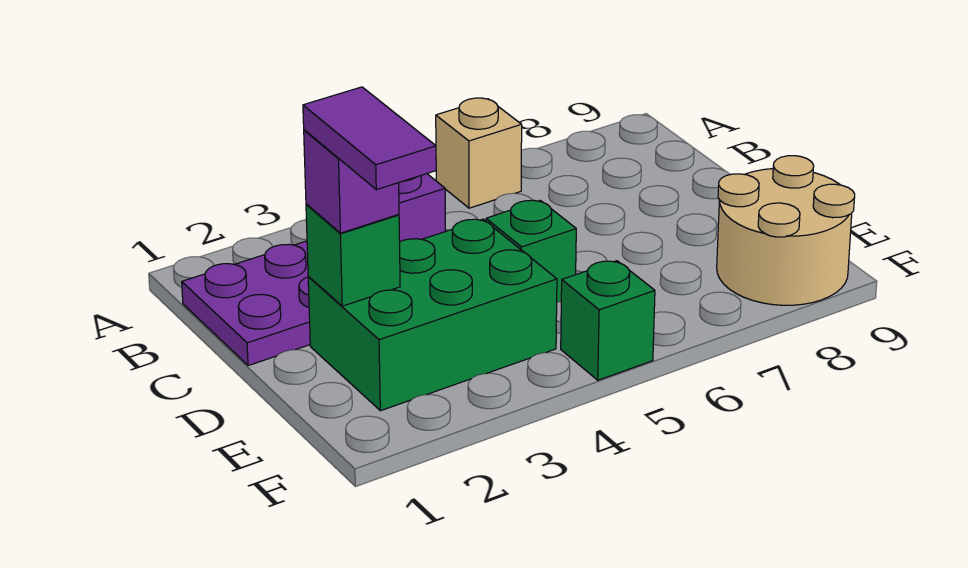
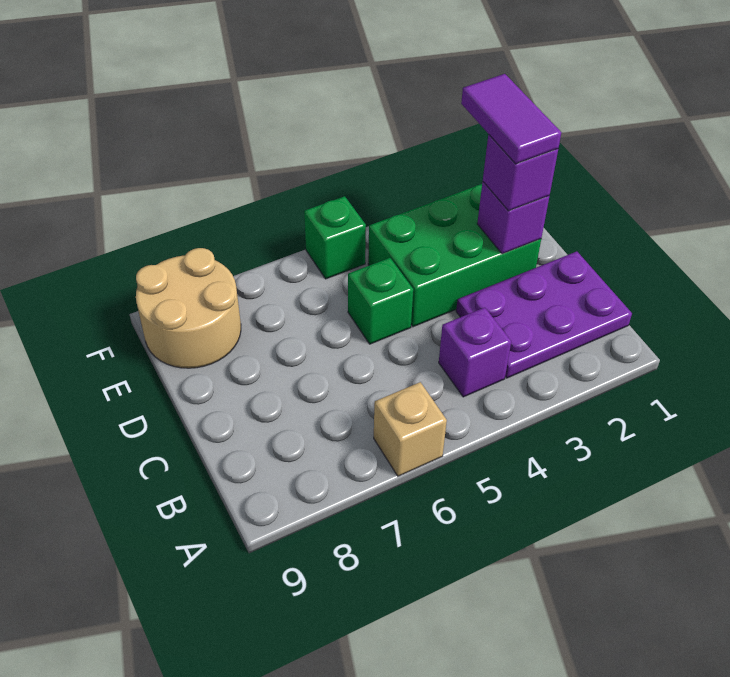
green 1x1 brick [306,204,400,306] -> purple 1x1 brick [477,182,549,254]

